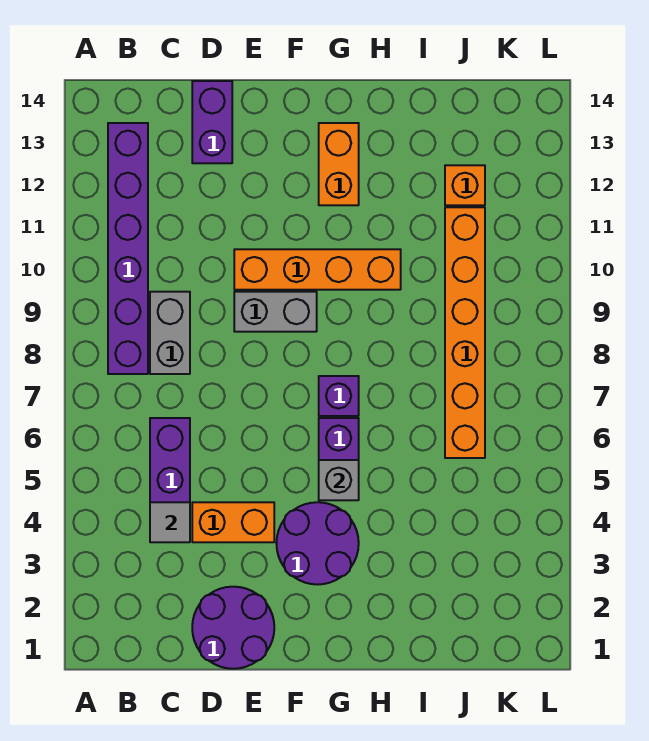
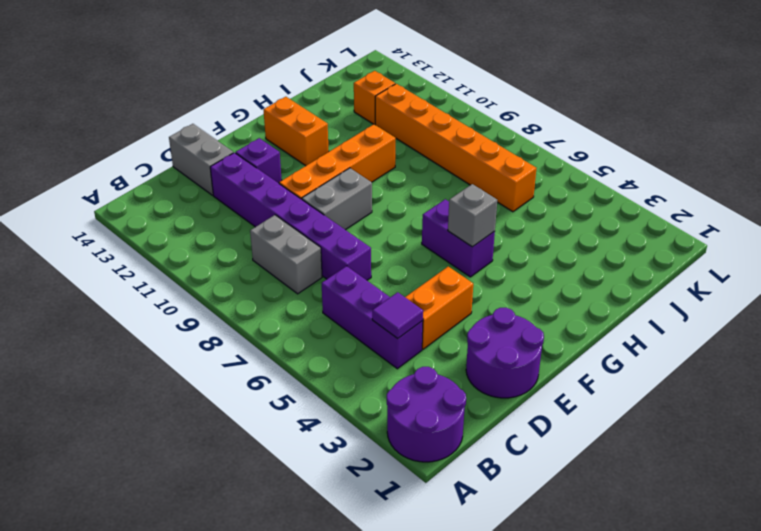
purple 1x6 brick [108,123,148,374] -> purple 1x6 brick moved to [210,153,371,280]
grey 1x1 tile [150,502,190,542] -> purple 1x1 tile [372,292,423,339]
purple 1x2 brick [192,81,232,163] -> grey 1x2 brick [169,124,233,195]
purple 2x2 round brick [276,502,359,585] -> purple 2x2 round brick moved to [387,367,466,462]
purple 1x1 brick [319,376,359,416] -> purple 1x1 brick moved to [236,138,282,183]

